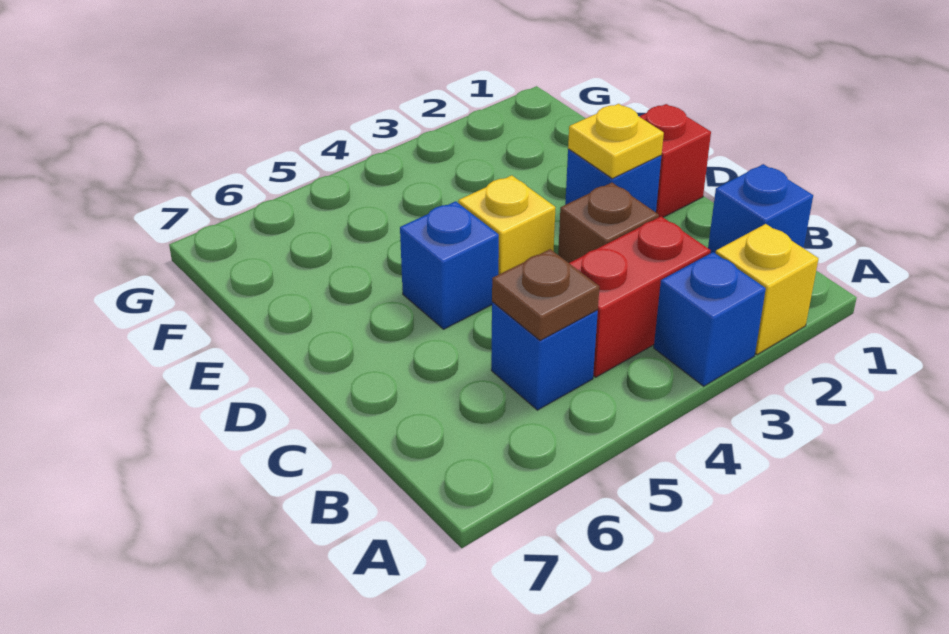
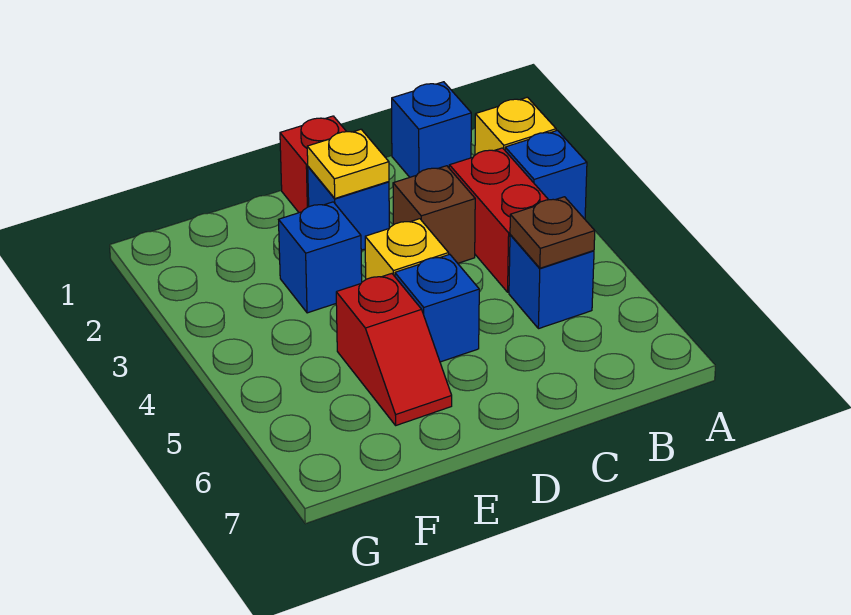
none -> blue 1x1 brick [279,202,362,313]
none -> red 1x2 slope [336,274,452,425]

